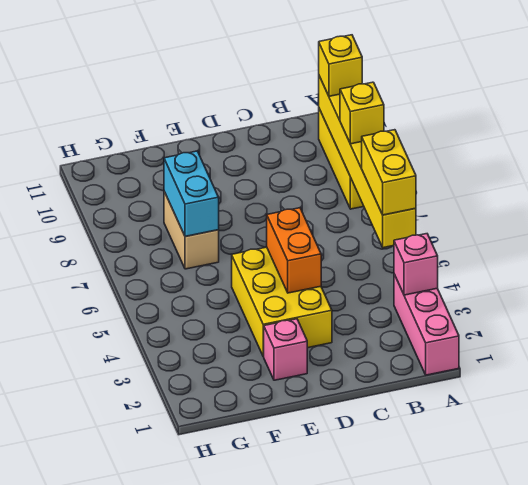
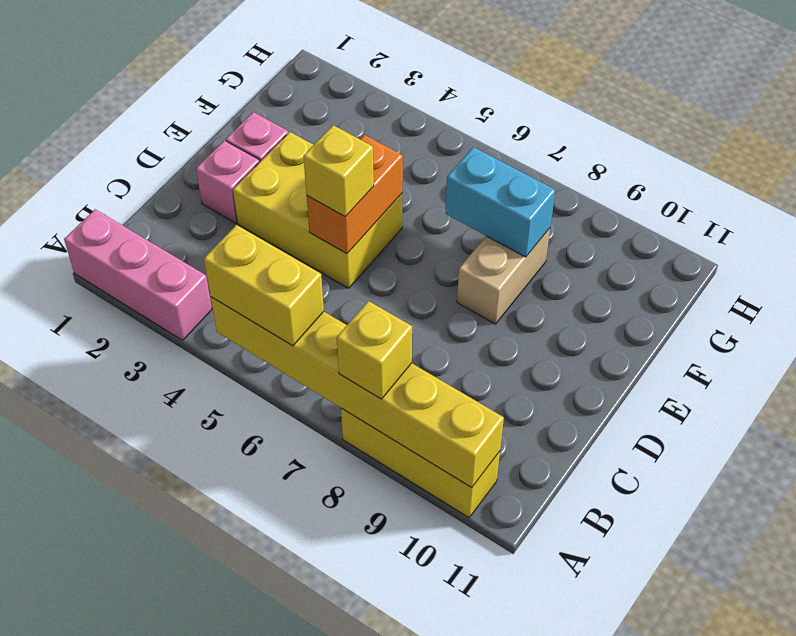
pink 1x1 brick [394,234,438,295] -> pink 1x1 brick moved to [196,141,259,223]
yellow 1x1 brick [319,35,362,96] -> yellow 1x1 brick moved to [303,125,374,217]
orange 1x2 brick [267,208,321,293] -> orange 1x2 brick turned to [307,135,403,254]
tan 1x2 brick [164,192,219,269] -> tan 1x2 brick turned to [457,228,550,324]

